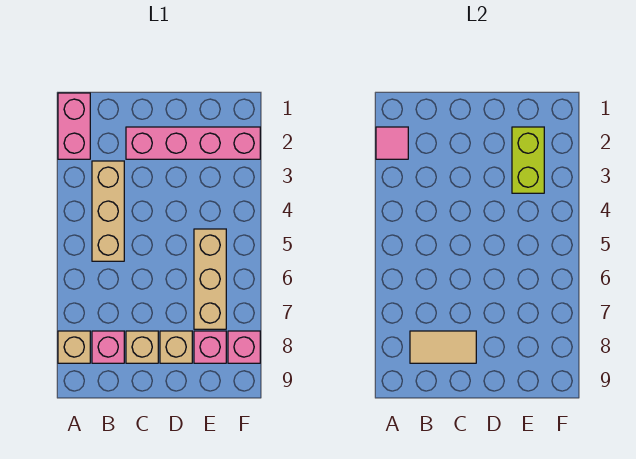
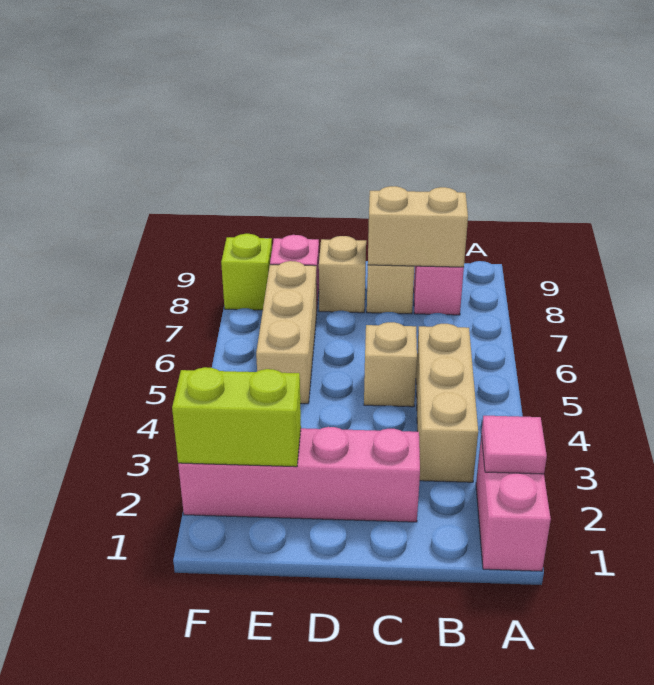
tan 1x1 brick [58,331,90,363] -> tan 1x1 brick moved to [364,322,417,407]
tan 1x2 tile [410,331,476,363] -> tan 1x2 brick [368,186,468,267]
lime 1x2 brick [512,127,544,193] -> lime 1x2 brick turned to [172,367,301,467]
pink 1x1 brick [228,331,260,363] -> lime 1x1 brick [221,234,272,310]

